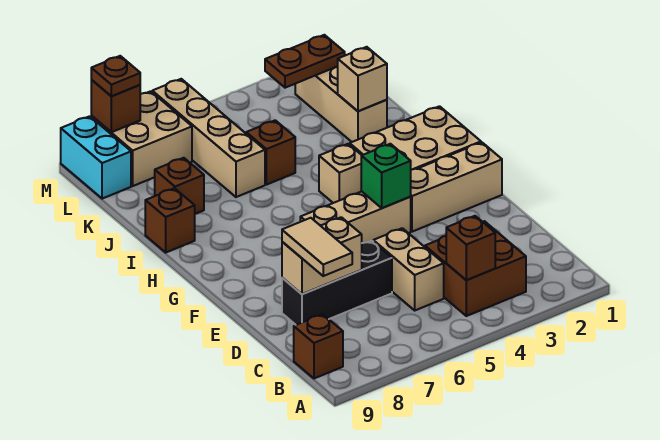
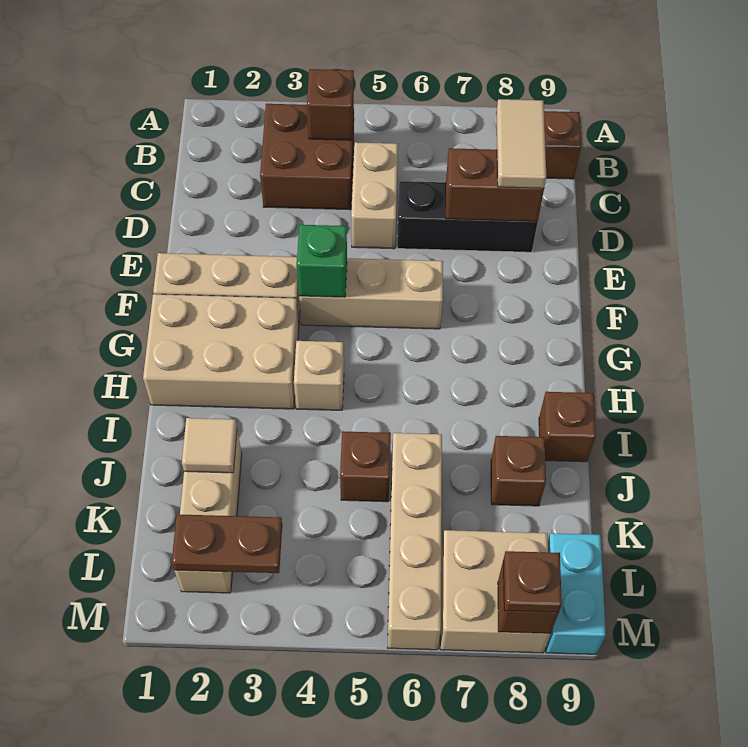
tan 1x2 brick [282,217,362,294] -> brown 1x2 brick [446,148,544,222]
tan 1x1 brick [338,47,387,111] -> tan 1x1 tile [182,418,237,473]

